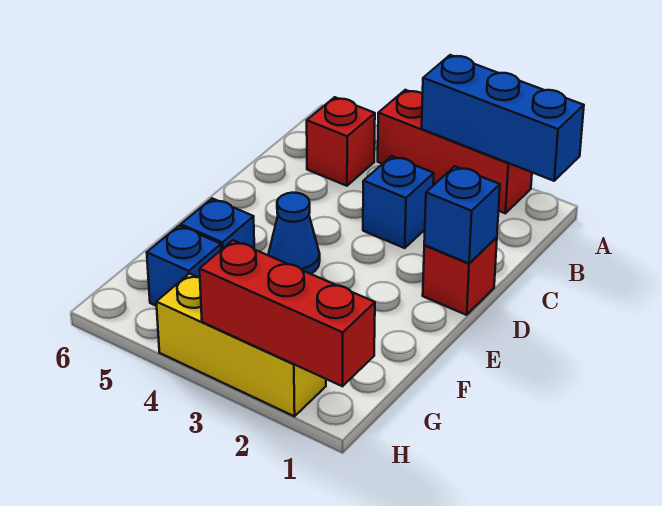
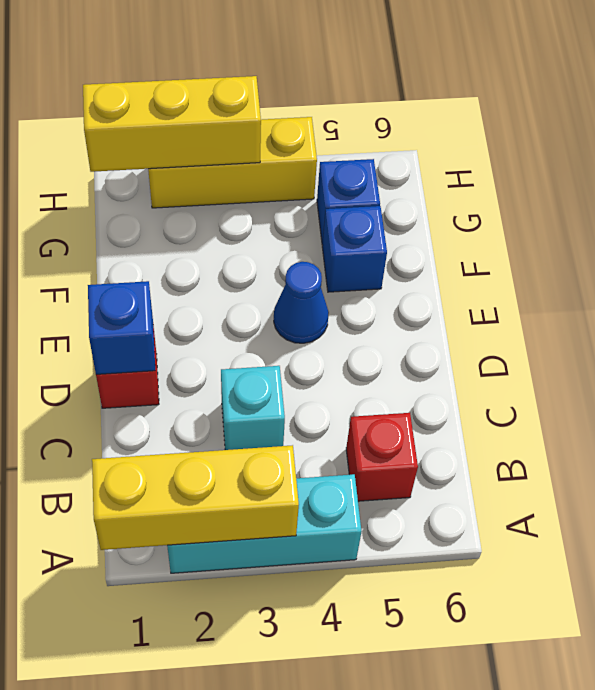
blue 1x3 brick [422,55,584,181] -> yellow 1x3 brick [92,445,299,550]
red 1x3 brick [378,90,532,213] -> cyan 1x3 brick [167,474,361,573]
blue 1x1 brick [363,156,434,248] -> cyan 1x1 brick [221,366,285,450]
red 1x3 brick [200,240,375,386] -> yellow 1x3 brick [83,76,261,172]

